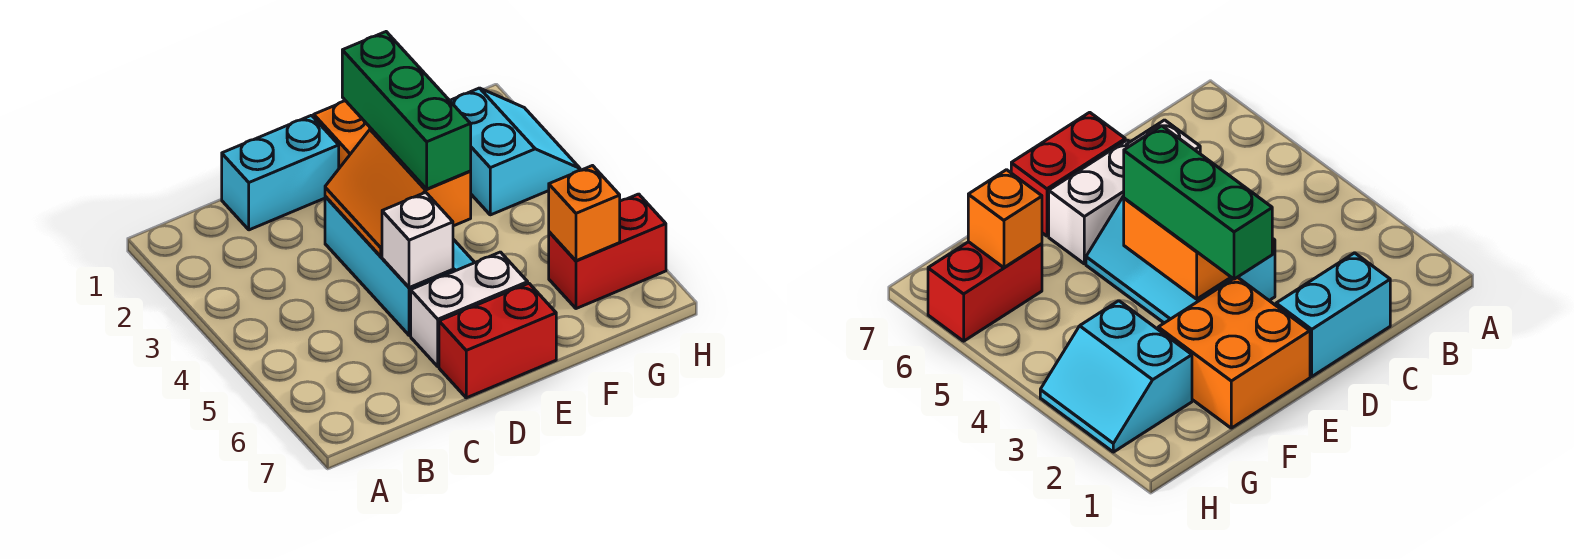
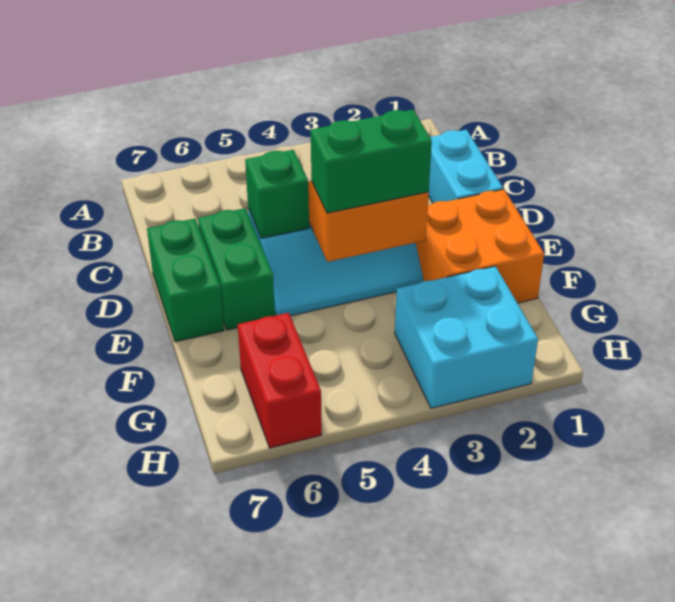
white 1x1 brick [382,192,453,288] -> green 1x1 brick [245,150,309,238]
white 1x2 brick [411,252,528,366] -> green 1x2 brick [198,208,275,330]
red 1x2 brick [439,283,556,398] -> green 1x2 brick [147,219,224,342]
green 1x3 brick [342,32,471,189] -> green 1x2 brick [311,110,432,213]
cyan 2x2 slope [450,88,580,215] -> cyan 2x2 brick [395,266,538,408]
orange 1x1 brick [549,166,620,261] -> none

